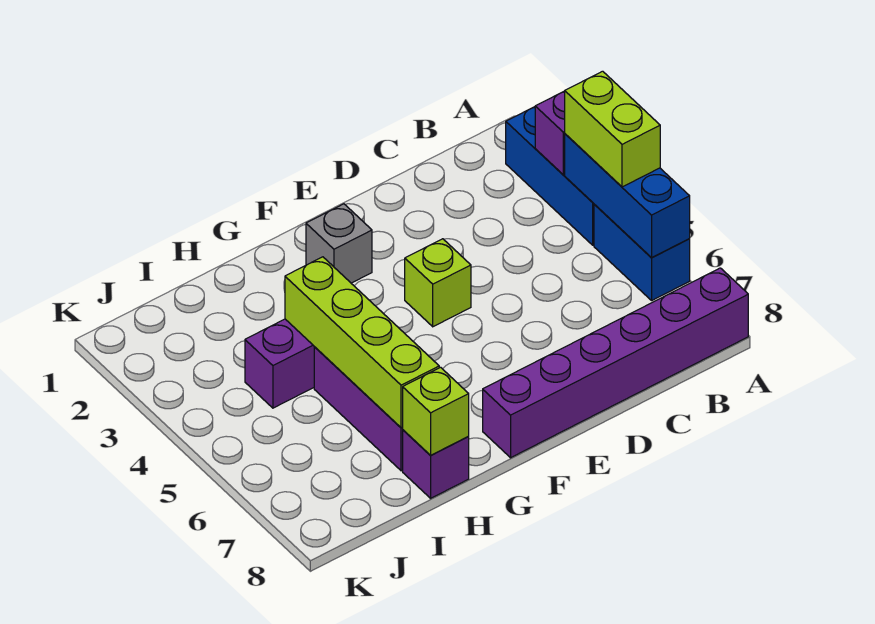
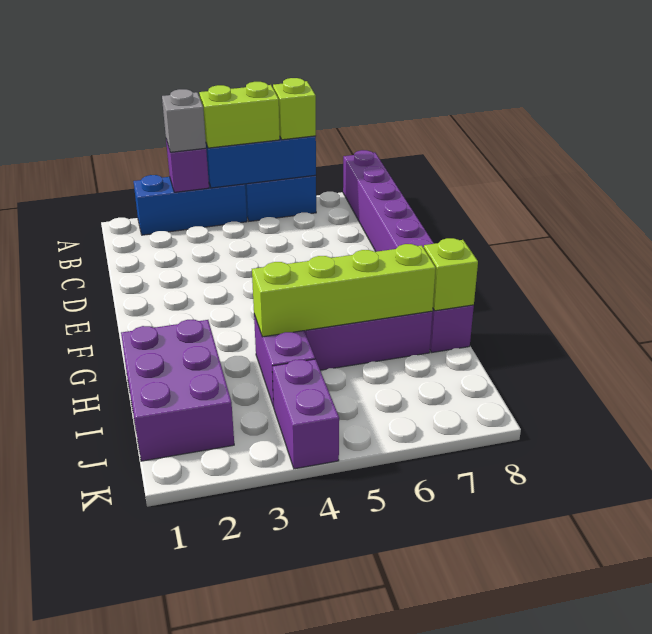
lime 1x1 brick [405,239,471,327] -> lime 1x1 brick moved to [273,78,316,140]
grey 1x1 brick [306,204,372,283] -> grey 1x1 brick moved to [162,89,206,152]
none -> purple 2x3 brick [121,319,234,461]
none -> purple 1x2 brick [272,359,339,469]

